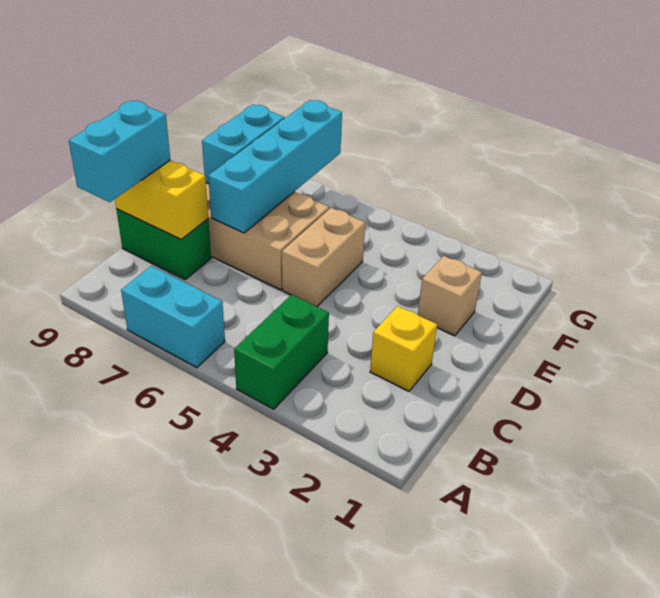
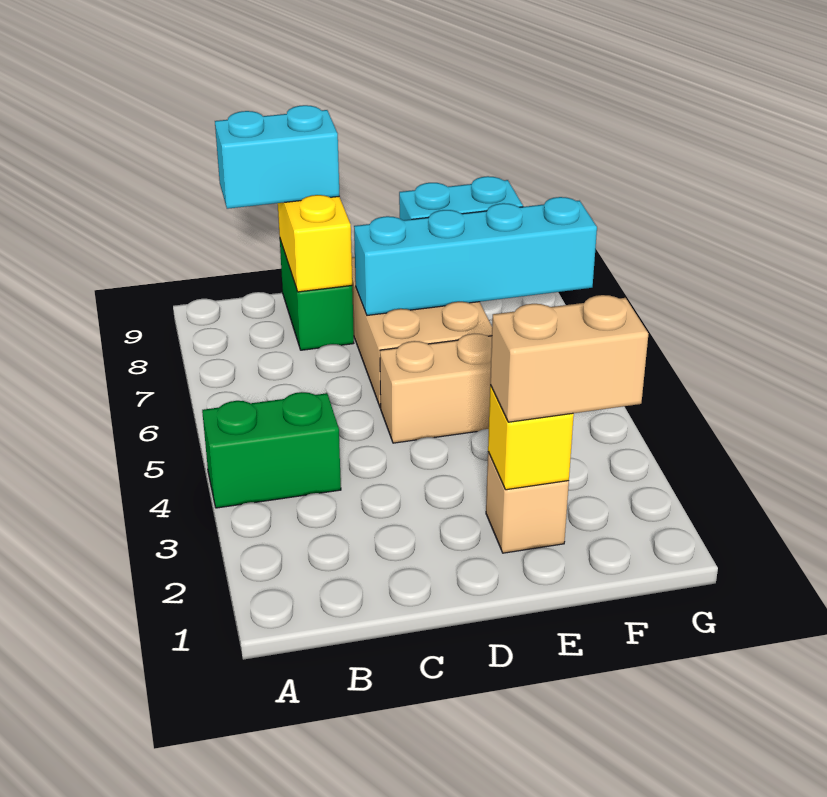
cyan 1x2 brick [121,266,225,368] -> none
yellow 1x1 brick [370,306,437,391] -> yellow 1x1 brick moved to [488,385,574,490]
none -> tan 1x2 brick [490,295,648,422]

